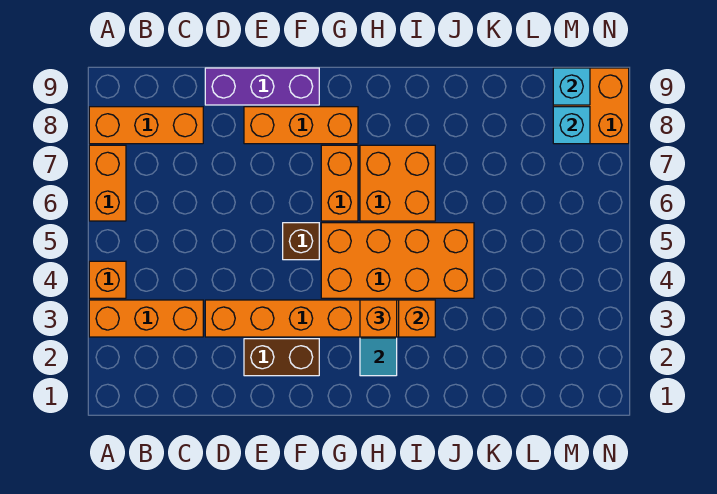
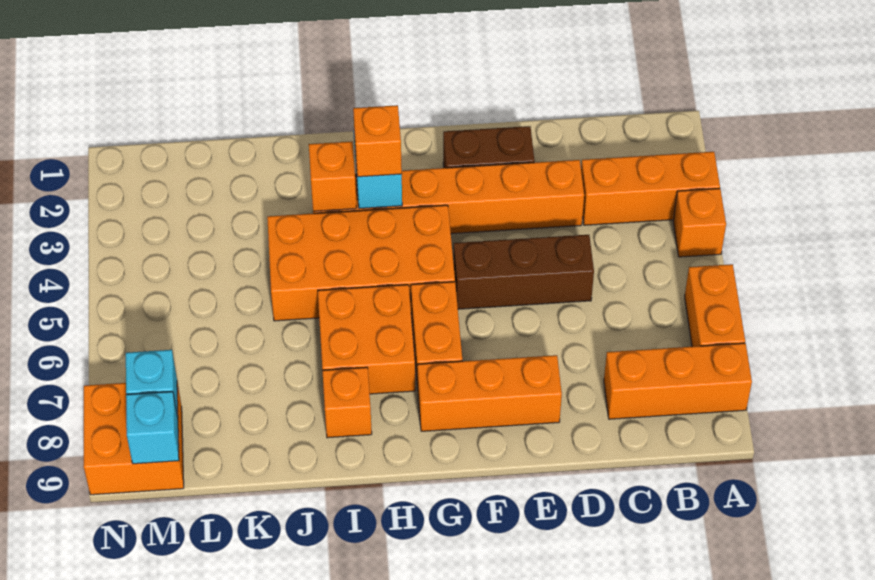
purple 1x3 brick [205,68,319,105] -> none
brown 1x1 brick [283,223,319,260] -> brown 1x3 brick [454,235,594,309]
none -> orange 1x1 brick [322,367,372,438]

